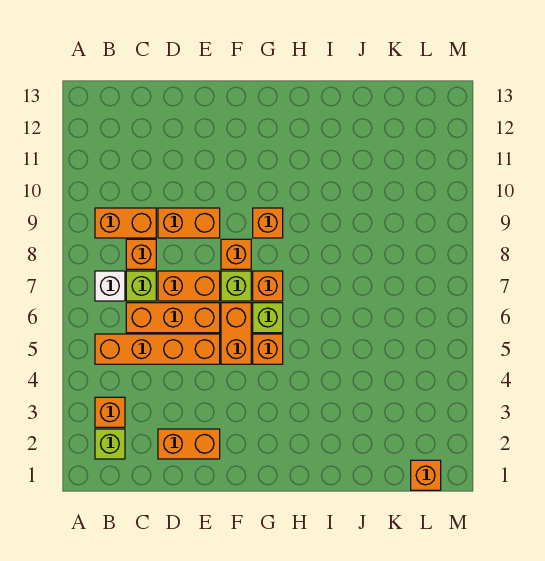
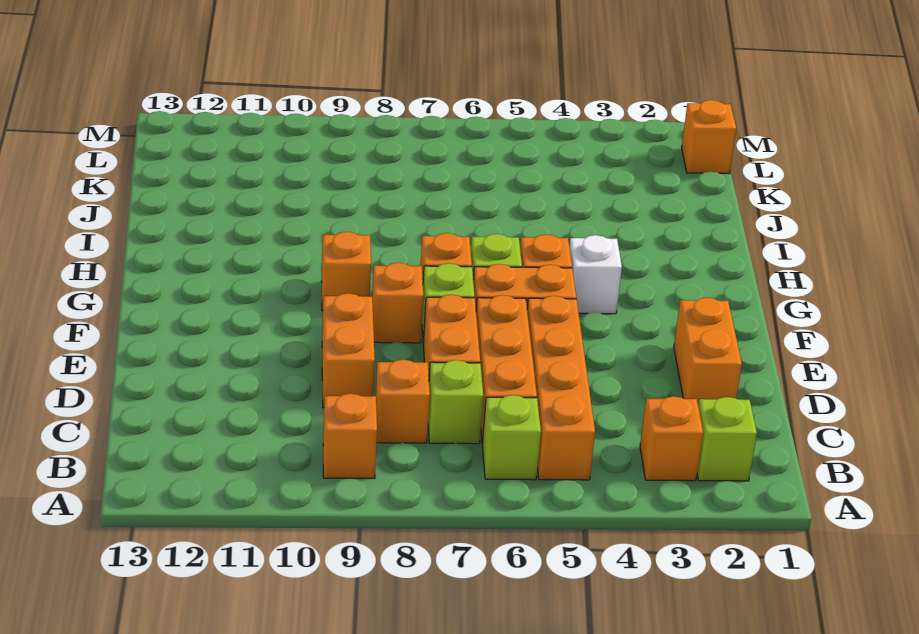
none -> lime 1x1 brick [482,395,541,480]
white 1x1 brick [95,271,125,301] -> white 1x1 brick moved to [569,235,622,314]
orange 1x2 brick [95,208,156,238] -> orange 1x1 brick [323,393,377,478]

